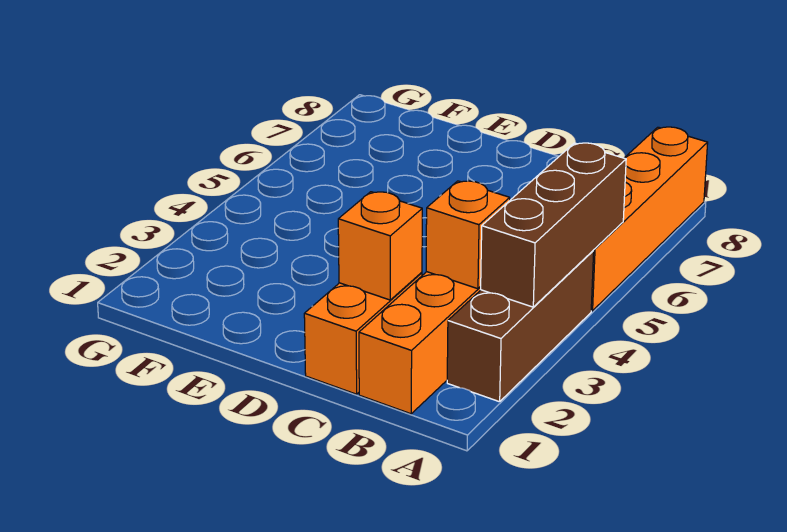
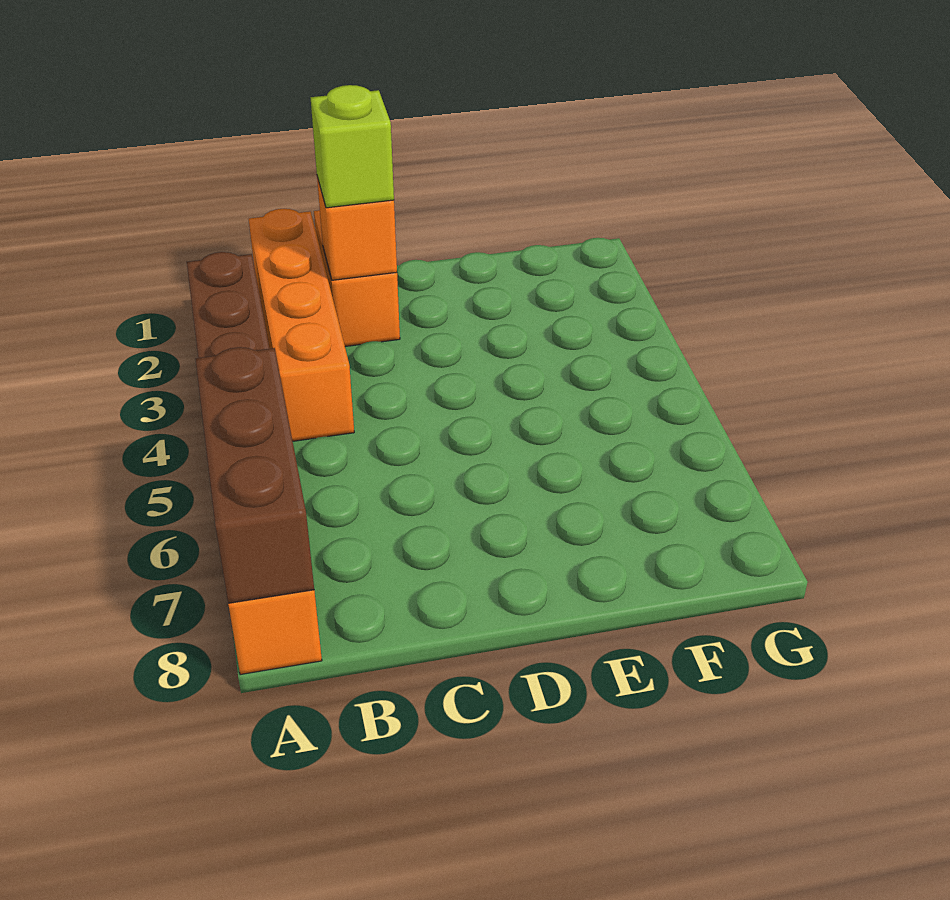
brown 1x3 brick [481,143,626,307] -> brown 1x3 brick moved to [196,347,314,603]
orange 1x1 brick [426,181,510,289] -> none
none -> lime 1x1 brick [311,85,394,208]

